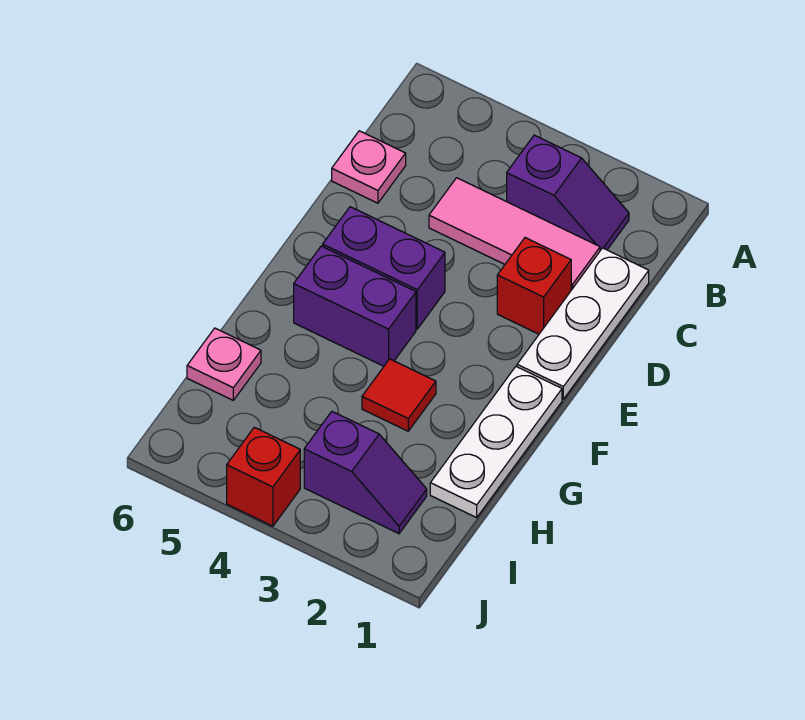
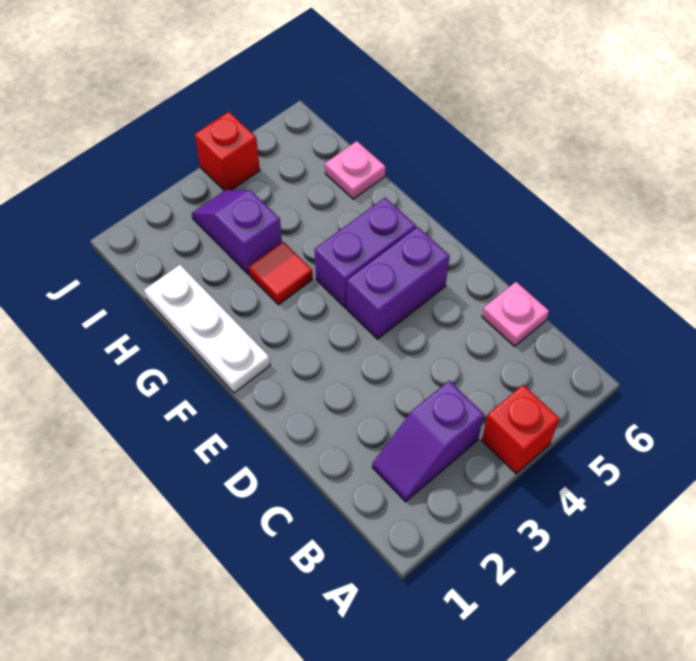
white 1x3 plate [517,248,649,399] -> none
pink 1x3 tile [429,178,600,290] -> none
red 1x1 brick [497,238,571,334] -> red 1x1 brick moved to [482,385,559,474]
purple 1x2 slope [304,412,427,534] -> purple 1x2 slope turned to [192,190,282,275]

